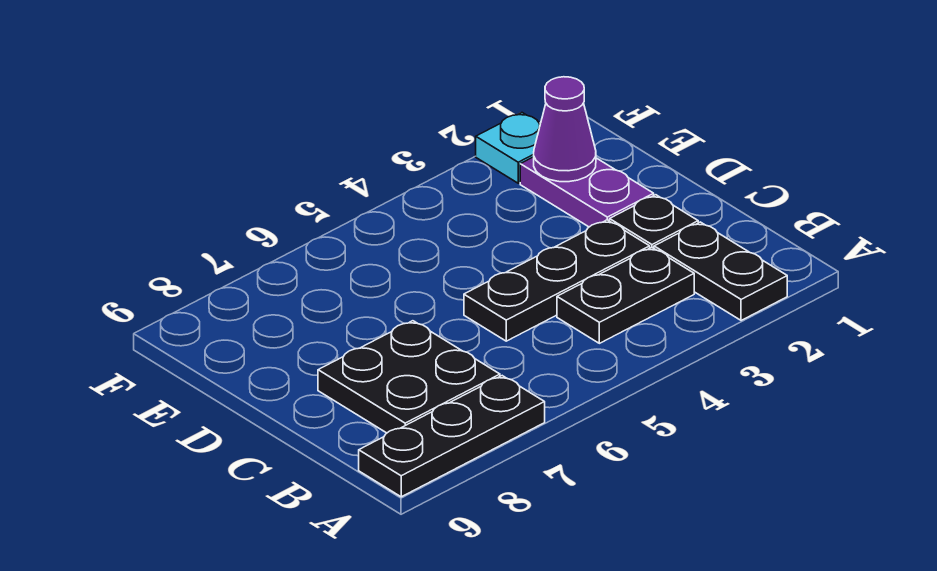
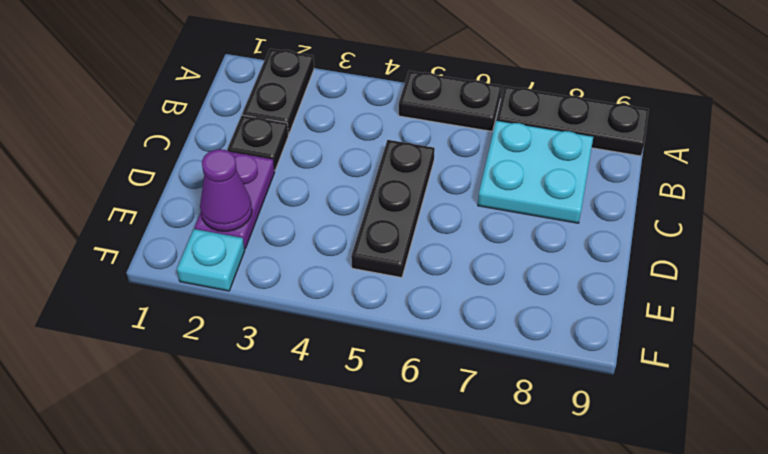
black 1x2 plate [557,247,694,343] -> black 1x2 plate moved to [399,71,502,131]
black 2x2 plate [318,321,500,433] -> cyan 2x2 plate [478,120,593,223]
black 1x3 plate [464,220,650,341] -> black 1x3 plate turned to [351,140,435,278]

